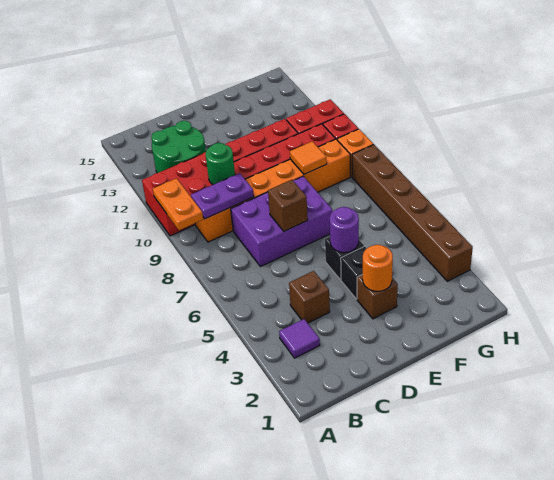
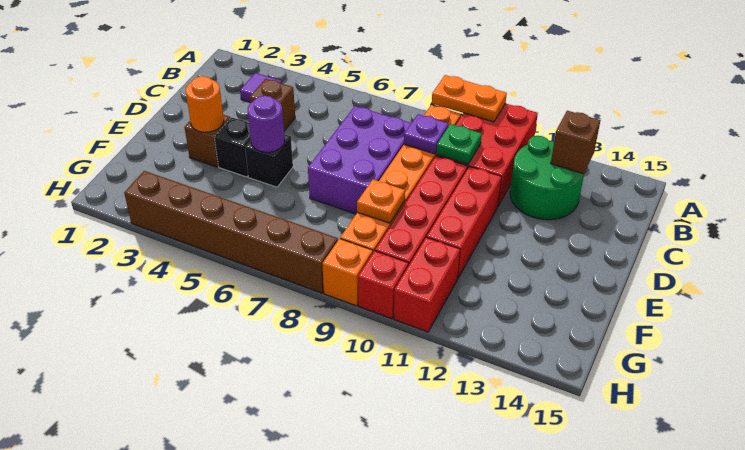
purple 1x2 plate [191,173,254,219] -> purple 1x1 plate [404,114,449,154]
green 1x1 round brick [206,143,235,185] -> green 1x1 plate [437,124,482,164]
brown 1x1 brick [268,180,308,231] -> brown 1x1 brick moved to [551,111,600,174]
orange 1x1 tile [290,141,327,174] -> orange 1x1 plate [357,180,405,223]

